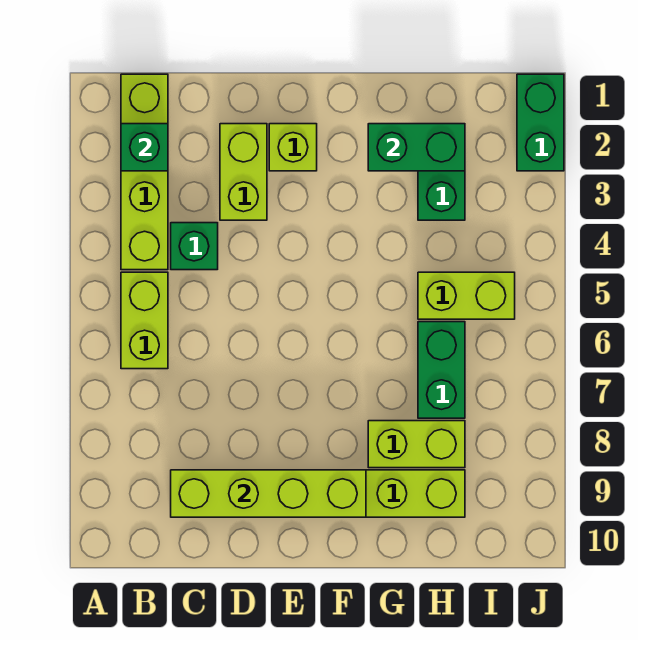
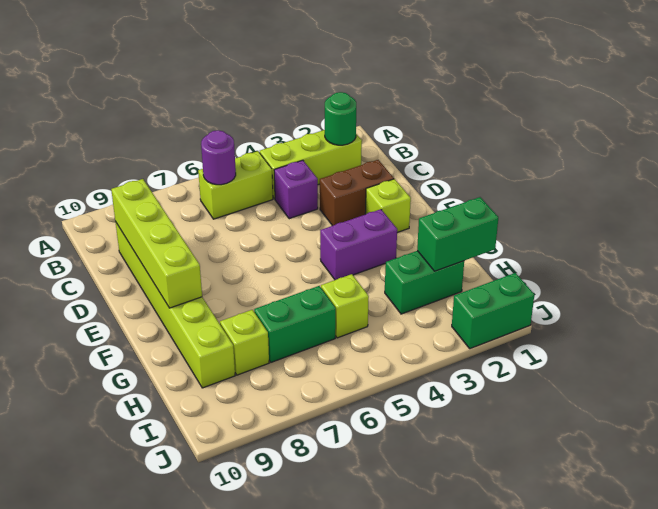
lime 1x4 brick [121,74,168,270] -> lime 1x3 brick [260,130,362,199]
green 1x1 brick [121,124,168,171] -> green 1x1 round brick [325,92,356,145]
none -> purple 1x1 round brick [201,130,236,185]
green 1x1 brick [171,223,218,270] -> purple 1x1 brick [274,160,318,219]
lime 1x2 brick [220,124,267,220] -> brown 1x2 brick [320,160,394,226]
none -> purple 1x2 brick [320,209,397,280]
green 1x2 brick [368,124,465,171] -> green 1x2 brick turned to [417,197,498,271]
lime 1x2 brick [368,421,465,468] -> lime 1x1 brick [220,310,269,375]
lime 1x2 brick [418,272,515,319] -> lime 1x1 brick [321,274,369,338]

